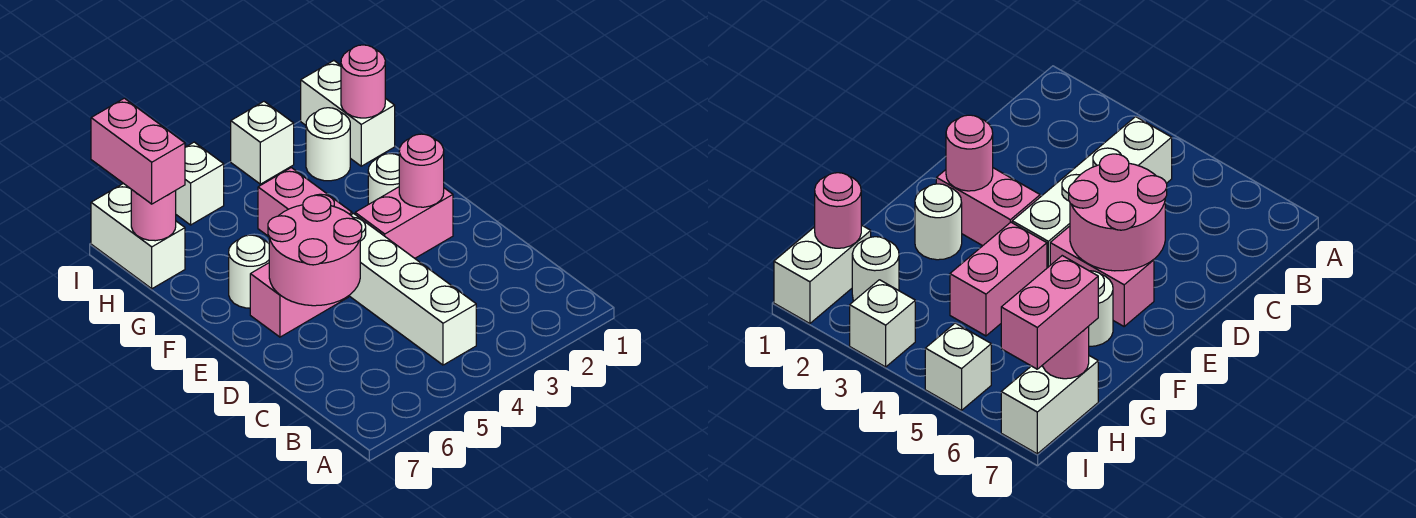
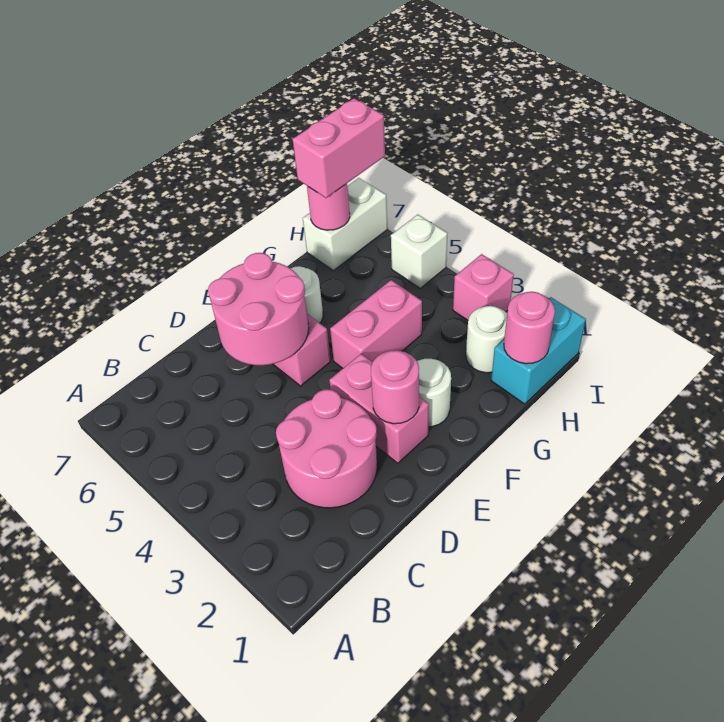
white 1x4 brick [349,214,476,365] -> none
none -> pink 2x2 round brick [276,389,377,508]
white 1x2 brick [301,61,395,166] -> cyan 1x2 brick [491,297,586,404]
white 1x1 brick [231,102,294,184] -> pink 1x1 brick [453,254,514,320]

